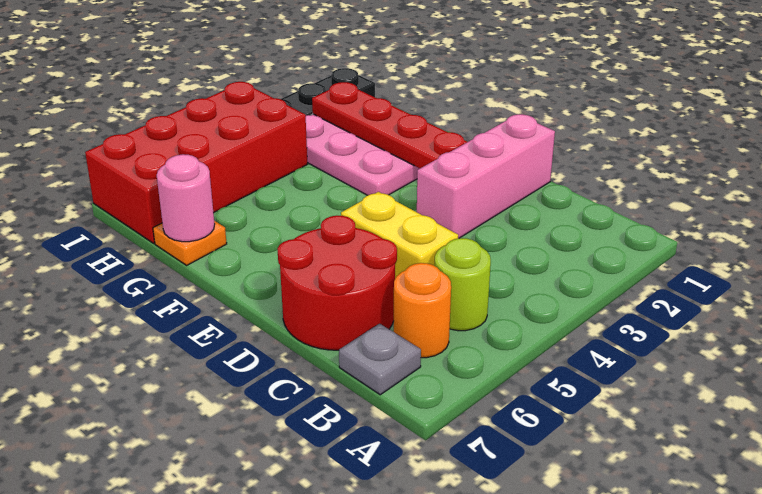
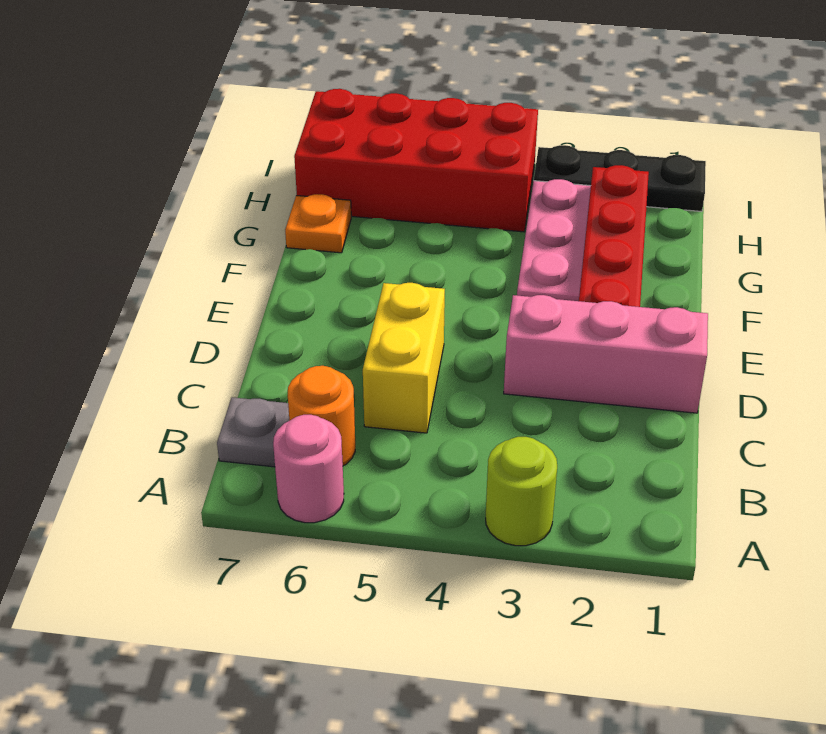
lime 1x1 round brick [434,238,491,331] -> lime 1x1 round brick moved to [486,437,557,546]
red 2x2 round brick [277,216,397,350] -> none
pink 1x1 round brick [157,154,215,242] -> pink 1x1 round brick moved to [273,415,344,523]

